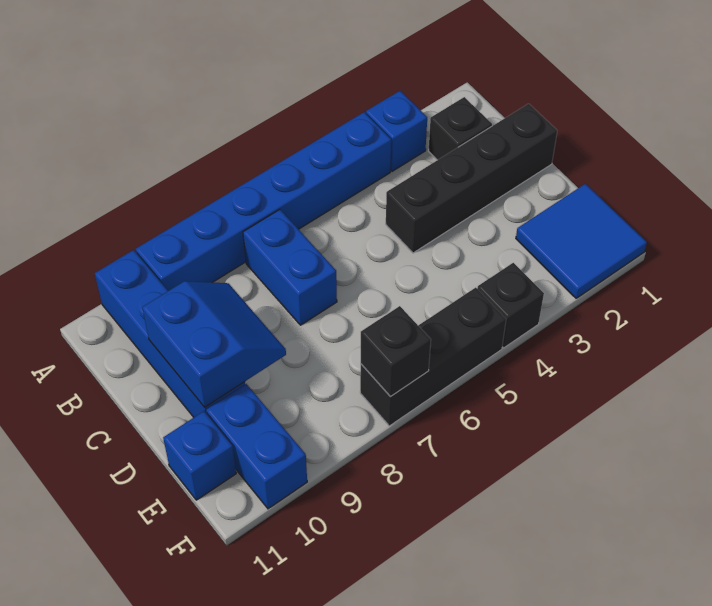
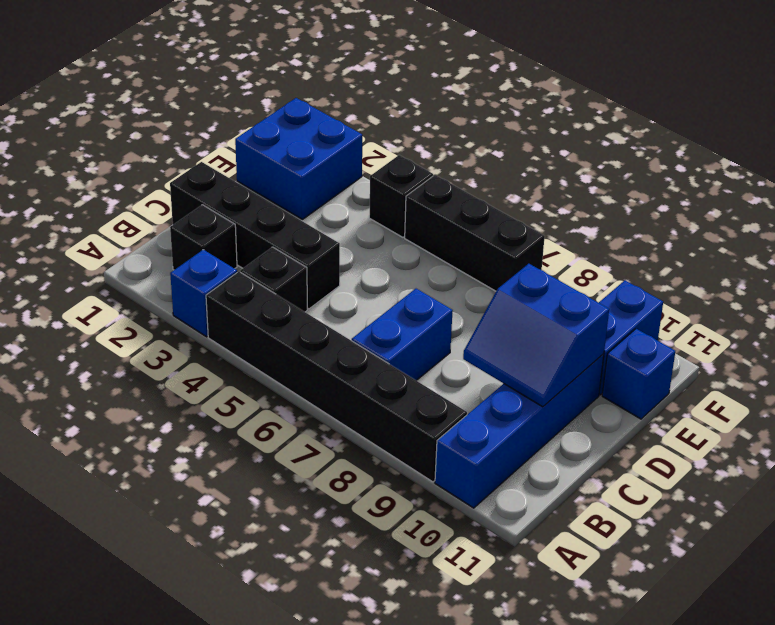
blue 1x6 brick [136,112,391,291] -> black 1x6 brick [206,272,467,482]
blue 2x2 slope [142,281,286,407] -> blue 2x2 slope turned to [463,264,609,407]
blue 2x2 tile [516,184,647,298] -> blue 2x2 brick [235,98,362,219]
black 1x1 brick [361,306,431,397] -> black 1x1 brick moved to [241,247,307,312]

